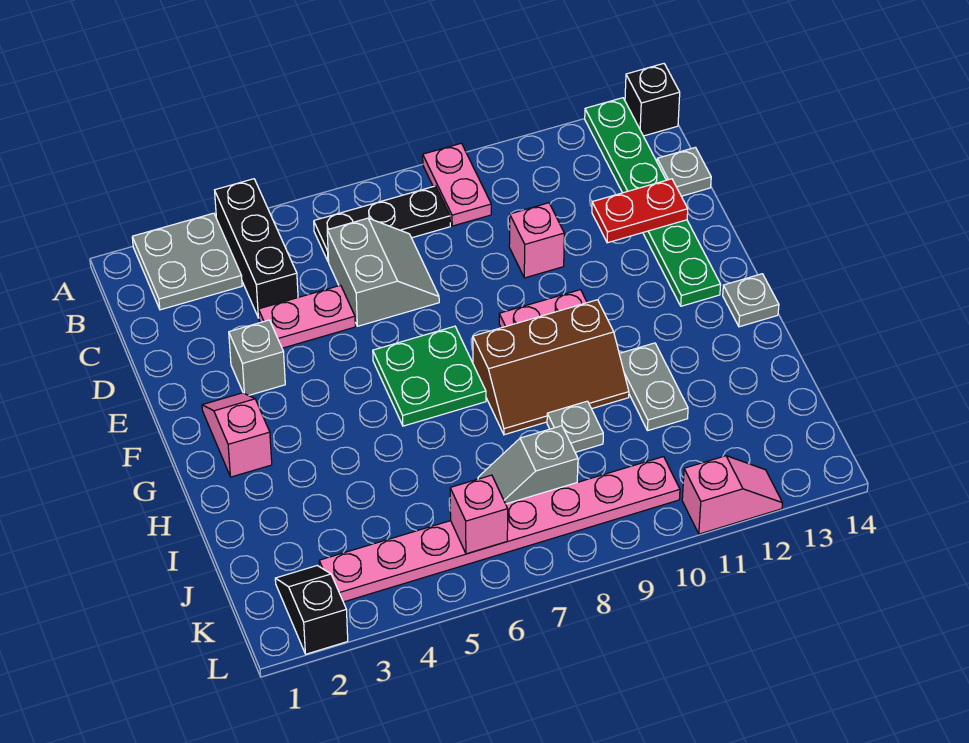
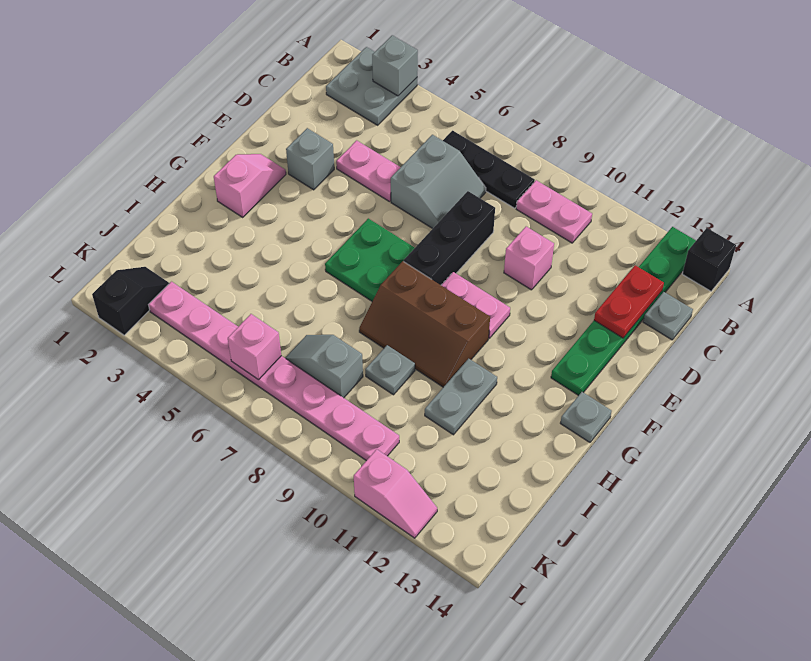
none -> grey 1x1 brick [372,35,418,96]
black 1x3 brick [215,179,298,318] -> black 1x3 brick moved to [404,191,495,285]
pink 1x2 plate [423,143,491,226] -> pink 1x2 plate turned to [516,180,592,243]
red 1x2 plate [592,179,688,243] -> red 1x2 plate turned to [594,265,664,338]

